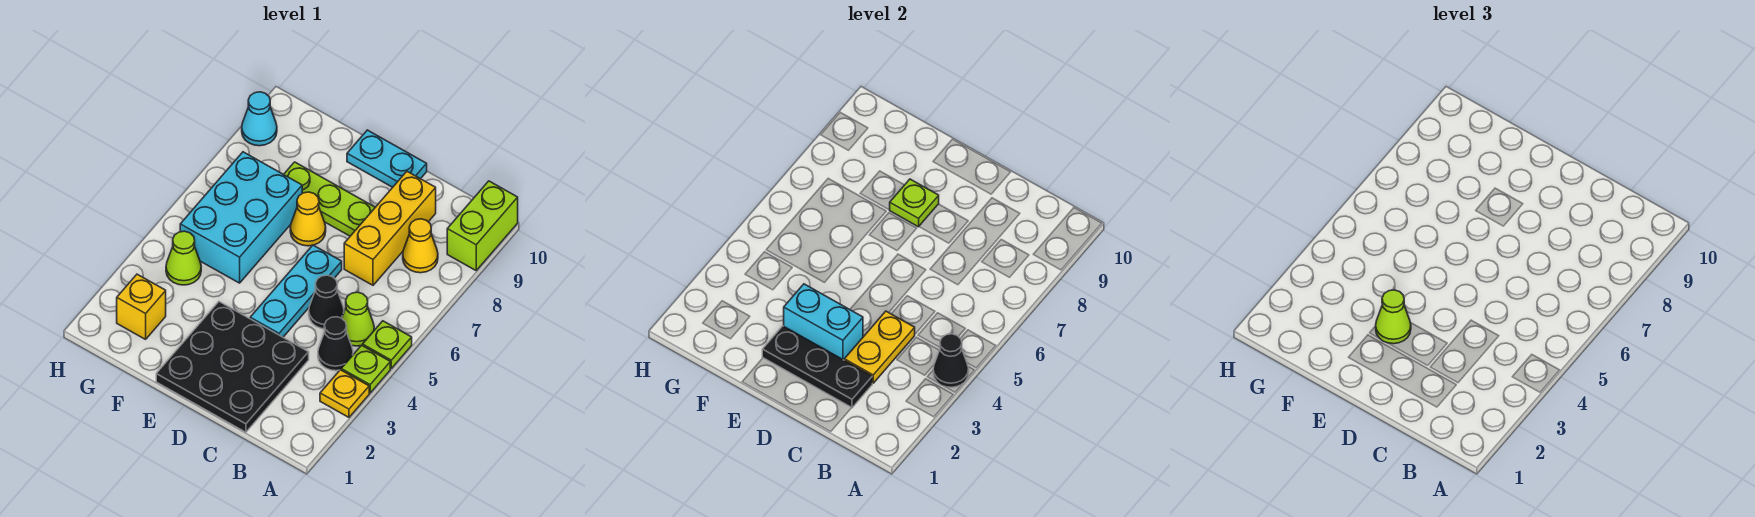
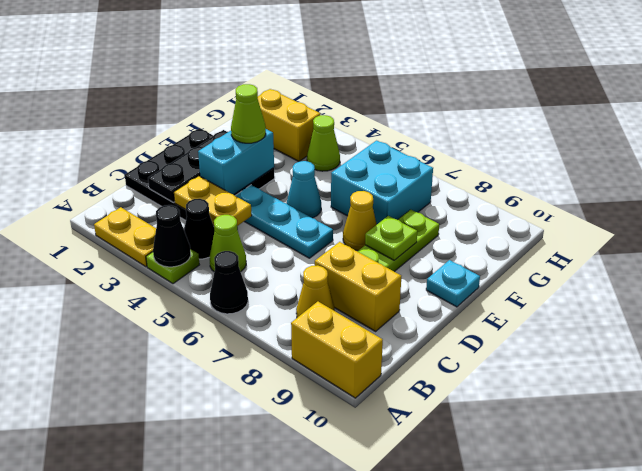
yellow 1x1 plate [320,370,369,417] -> yellow 1x2 plate [94,207,156,267]
lime 1x1 plate [362,321,412,368] -> none
lime 1x2 brick [447,181,518,270] -> yellow 1x2 brick [291,302,383,398]
black 1x1 cone [309,275,344,329] -> black 1x1 cone moved to [210,251,248,314]
yellow 1x3 brick [344,171,436,285] -> yellow 1x2 brick [315,242,401,331]
cyan 1x2 plate [347,130,427,187] -> cyan 1x1 plate [426,260,480,307]
cyan 2x3 brick [180,152,302,283] -> cyan 2x2 brick [331,141,433,224]
yellow 1x1 brick [117,274,166,339] -> yellow 1x2 brick [258,89,320,161]
cyan 1x1 cone [242,92,277,146] -> cyan 1x1 cone moved to [287,161,321,218]

